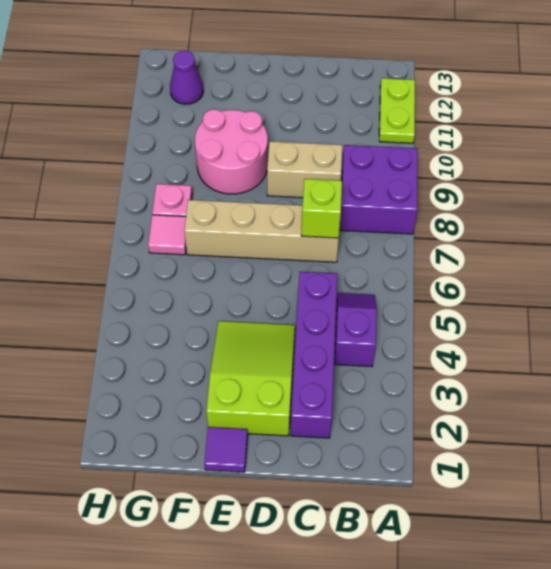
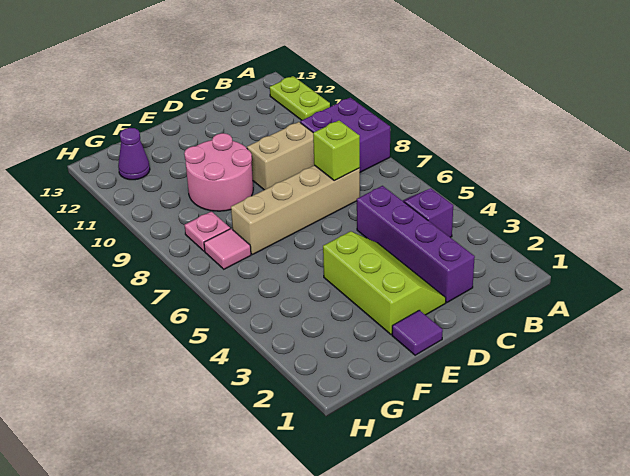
lime 2x3 slope [206,321,295,436] -> lime 2x3 slope turned to [323,231,446,335]

